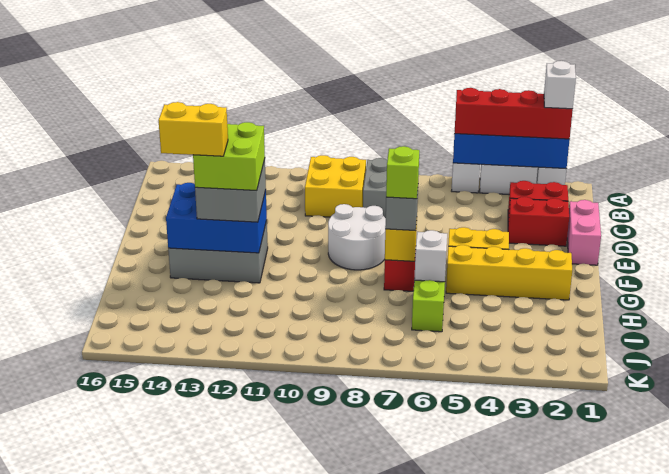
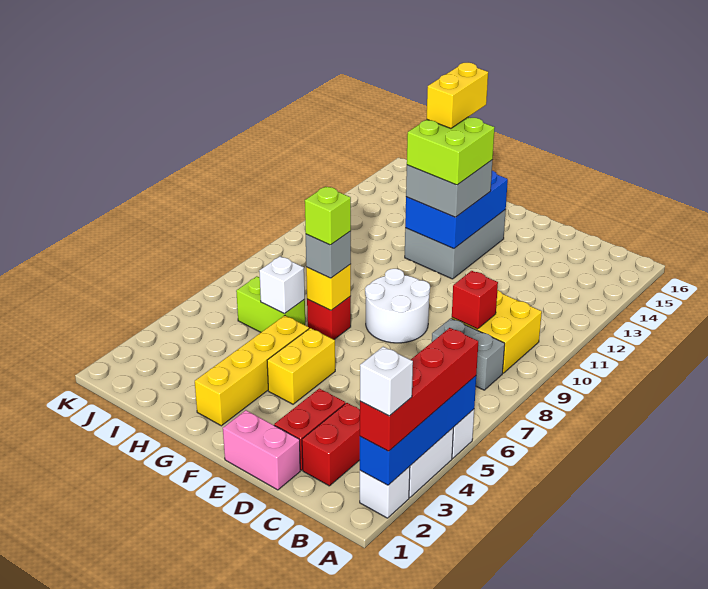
none -> red 1x1 brick [452,271,498,329]

